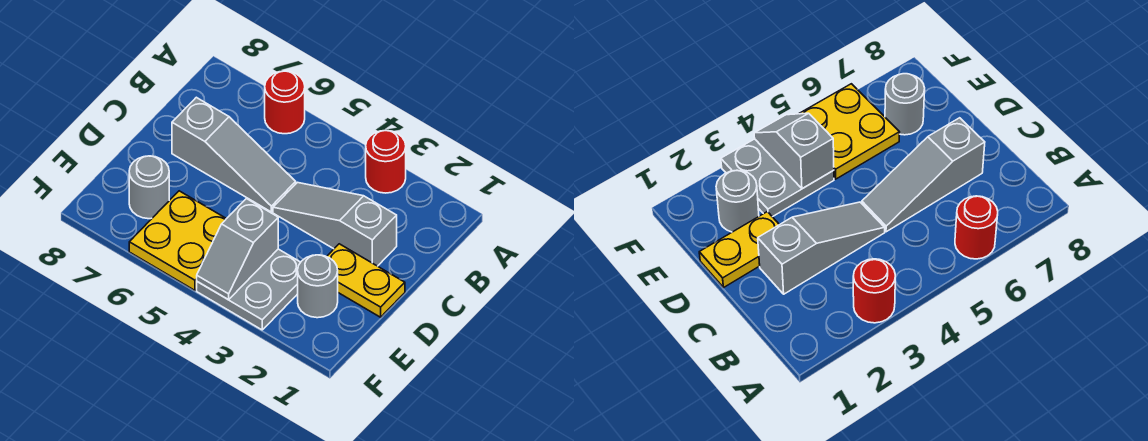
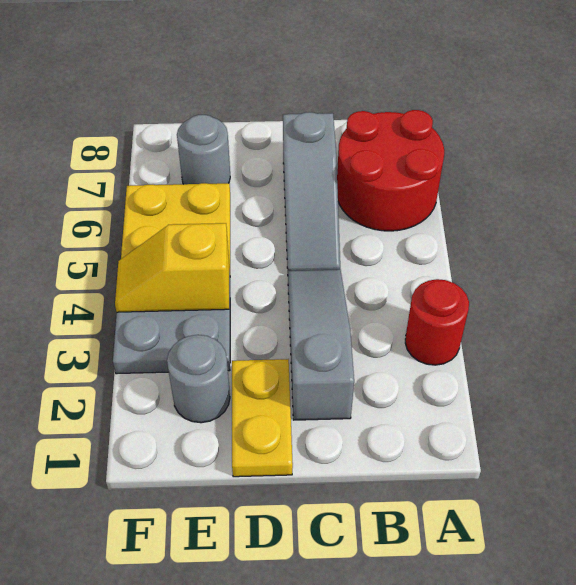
red 1x1 round brick [265,71,305,134] -> red 2x2 round brick [337,110,444,231]
grey 1x2 slope [197,199,278,300] -> yellow 1x2 slope [115,223,229,312]

